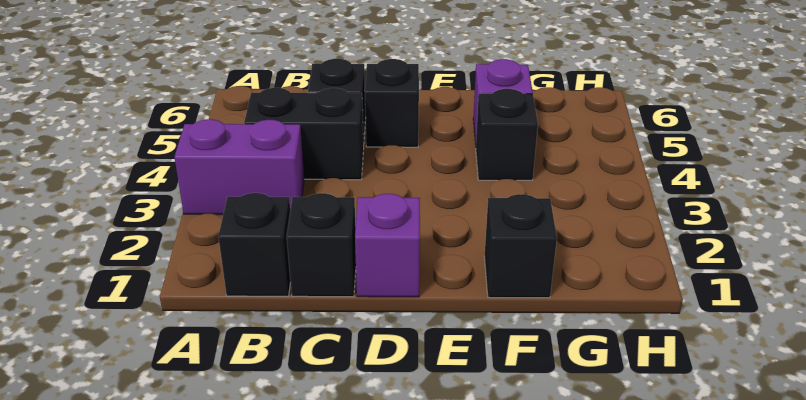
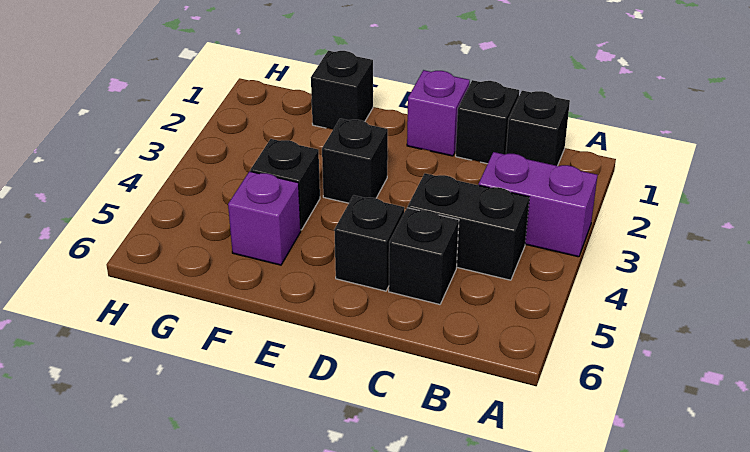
none -> black 1x1 brick [322,119,388,203]

